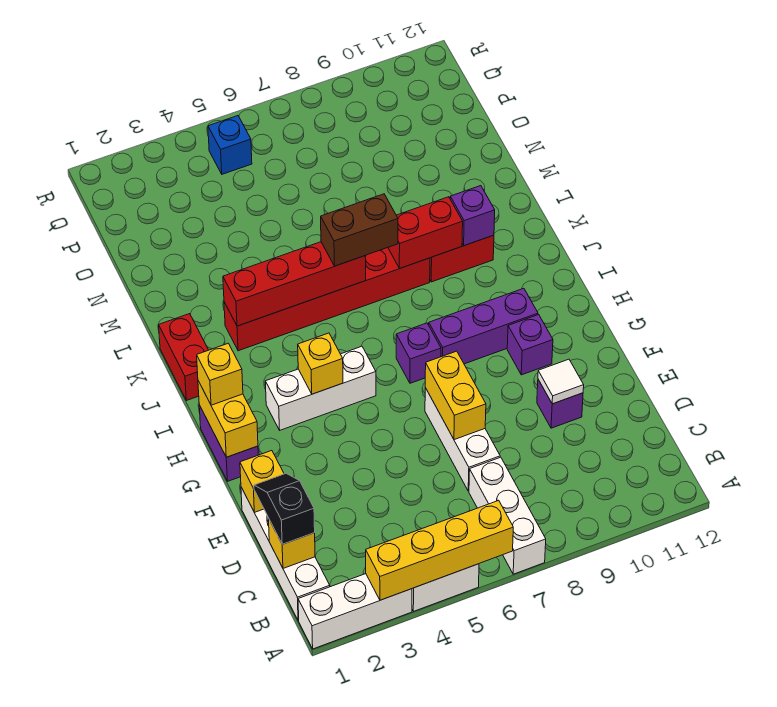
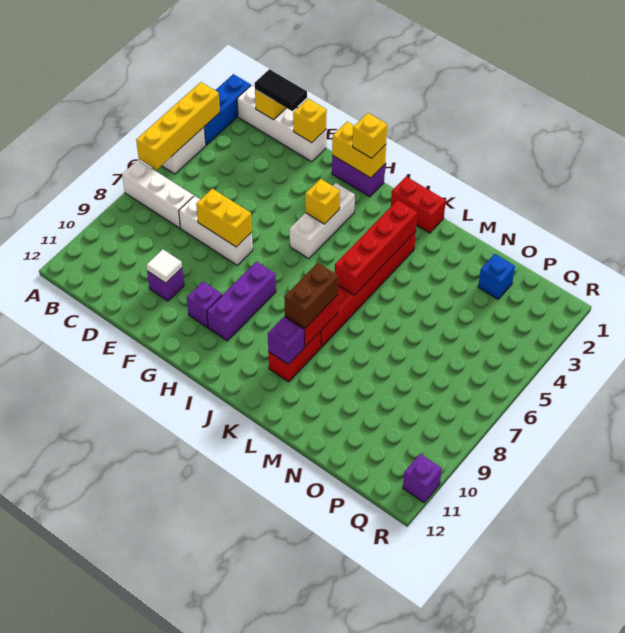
white 1x3 brick [298,574,412,649] -> blue 1x3 brick [204,74,251,145]
black 1x2 slope [254,473,315,544] -> black 1x2 tile [255,69,307,111]
purple 1x1 brick [396,323,441,383] -> purple 1x1 brick moved to [403,454,442,502]
brown 1x2 brick [321,194,398,266] -> brown 1x2 brick moved to [284,263,338,328]
blue 1x1 brick [208,116,252,174] -> blue 1x1 brick moved to [478,254,515,299]

